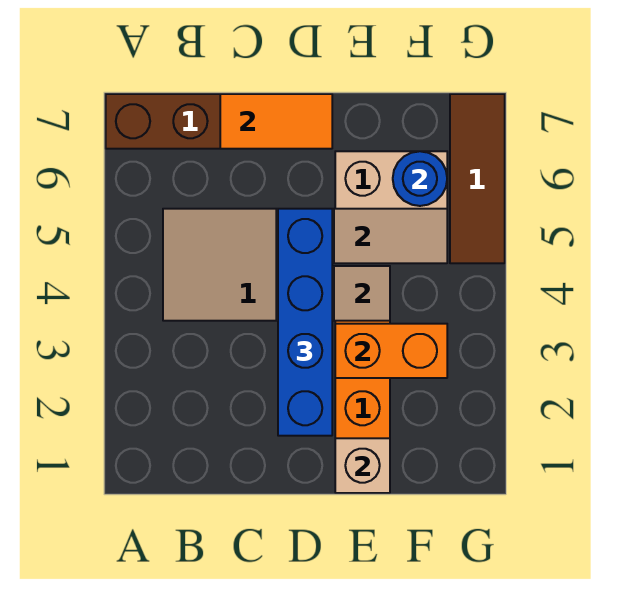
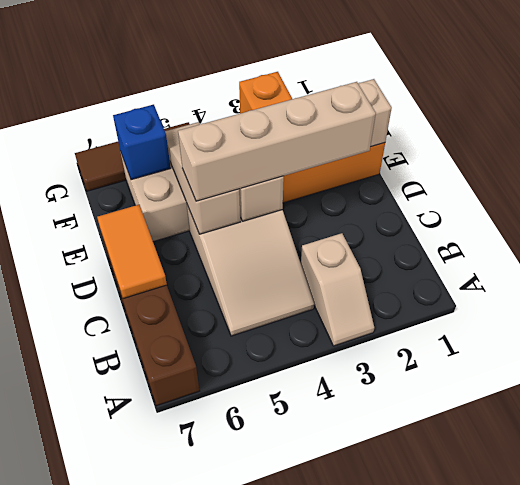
none -> tan 1x2 slope [301,233,374,346]
blue 1x4 brick [278,209,332,436] -> tan 1x4 brick [178,82,376,201]
blue 1x1 round brick [393,151,447,206] -> blue 1x1 brick [113,105,171,180]

